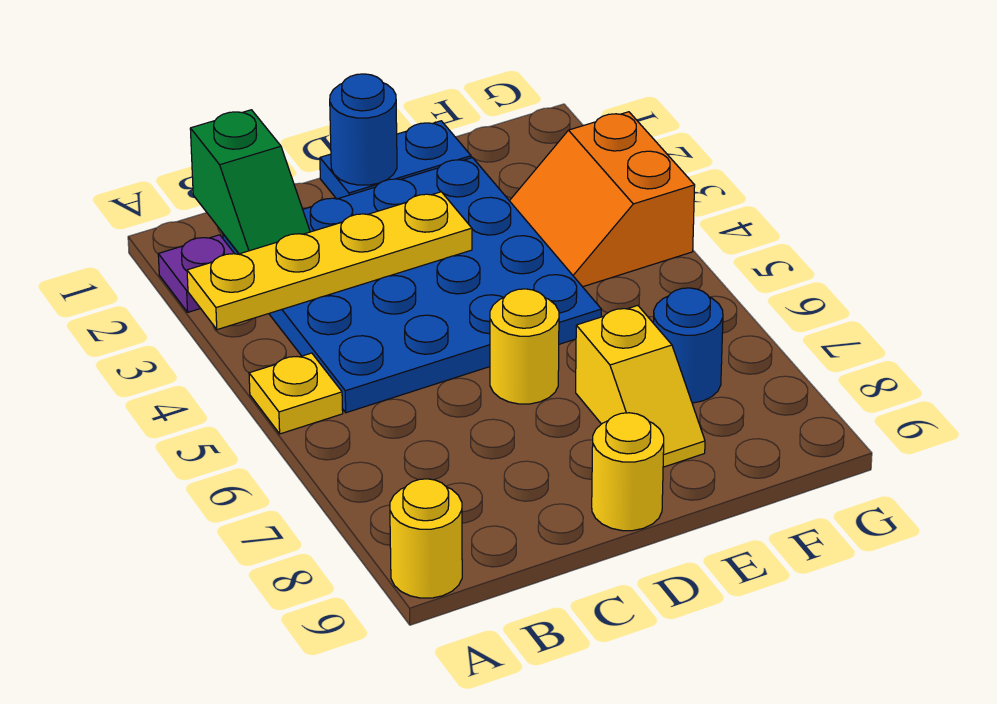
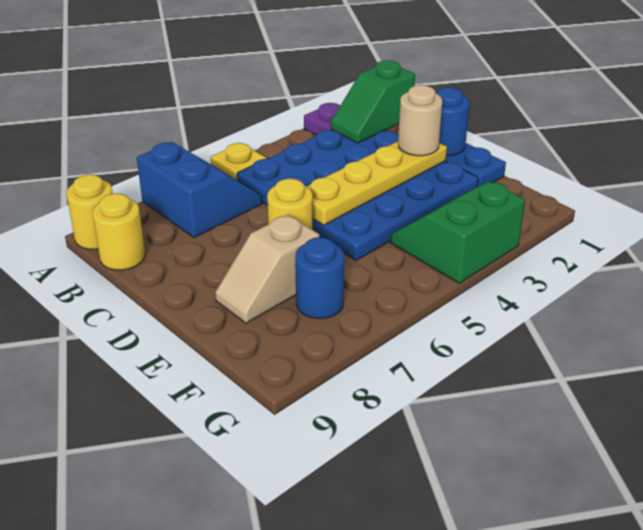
yellow 1x4 plate [187,192,472,330] -> yellow 1x4 plate turned to [307,141,447,225]
none -> blue 2x2 slope [137,142,262,238]
none -> tan 1x1 round brick [398,85,442,156]
yellow 1x1 round brick [592,413,664,531] -> yellow 1x1 round brick moved to [92,193,145,270]
yellow 1x2 slope [576,306,705,467] -> tan 1x2 slope [215,215,319,323]
orange 2x2 slope [510,112,695,287] -> green 2x2 slope [391,181,525,283]

